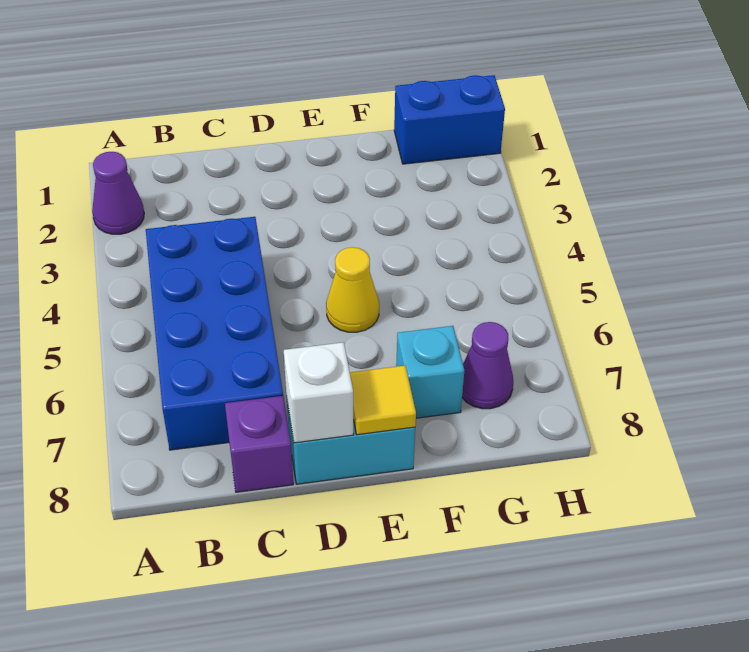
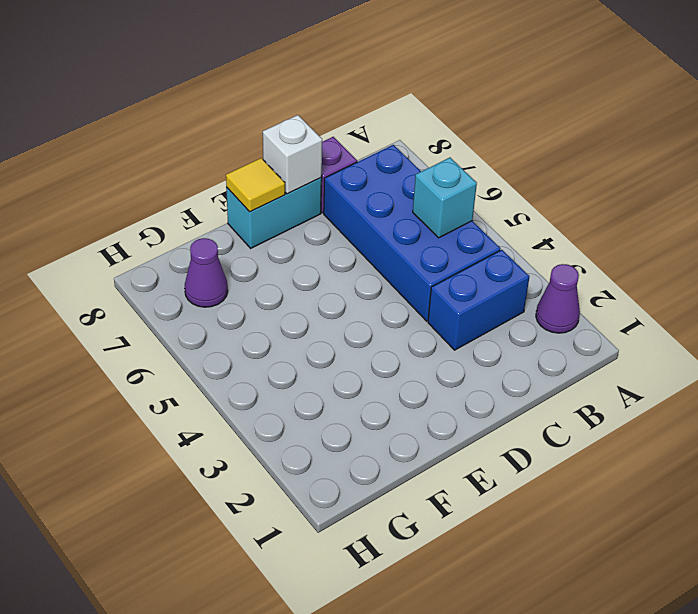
yellow 1x1 cone [326,247,379,332] -> none
cyan 1x1 brick [396,326,464,418] -> cyan 1x1 brick moved to [413,158,477,238]
blue 1x2 brick [394,75,505,164] -> blue 1x2 brick moved to [428,250,530,350]

